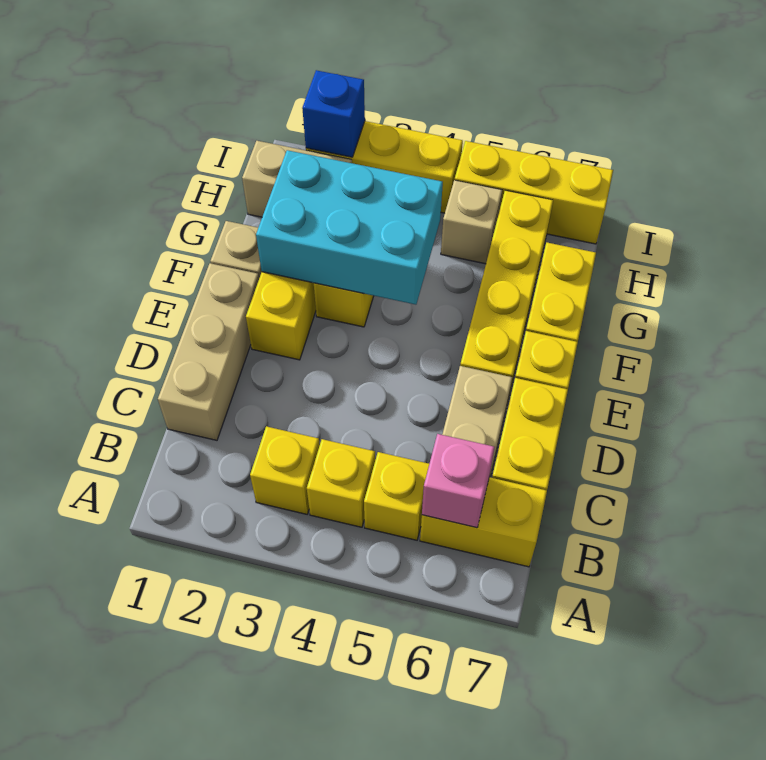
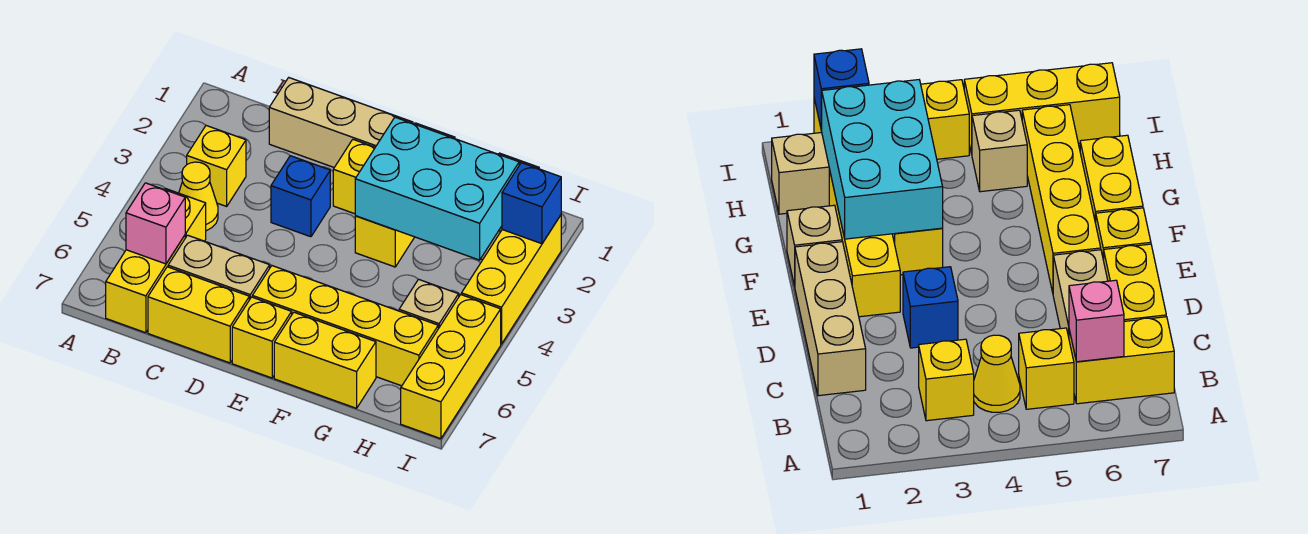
yellow 1x1 brick [307,439,375,527] -> yellow 1x1 cone [179,162,218,231]
none -> blue 1x1 brick [271,156,330,237]
cyan 2x3 brick [256,150,443,305] -> cyan 2x3 brick turned to [355,117,519,260]

